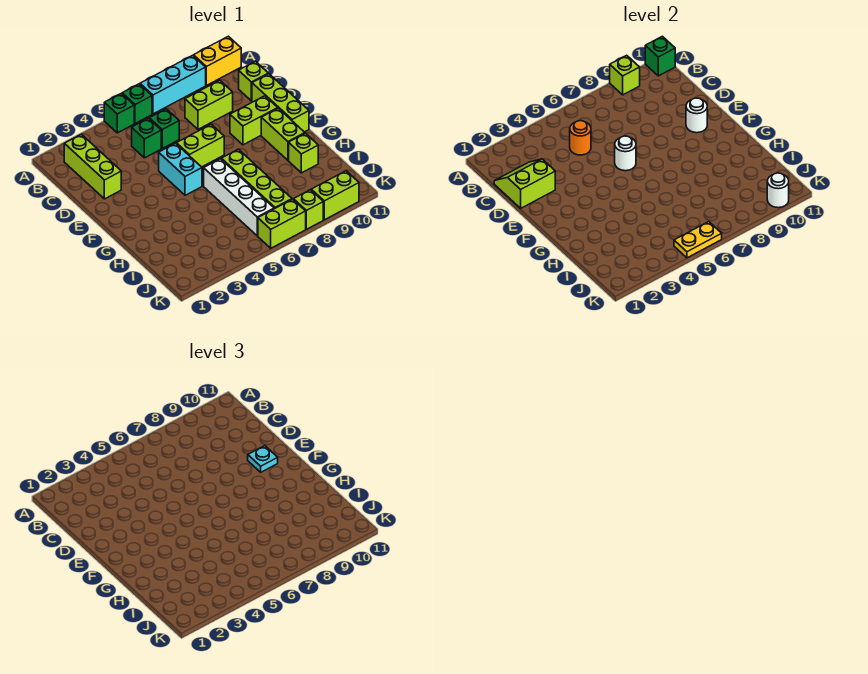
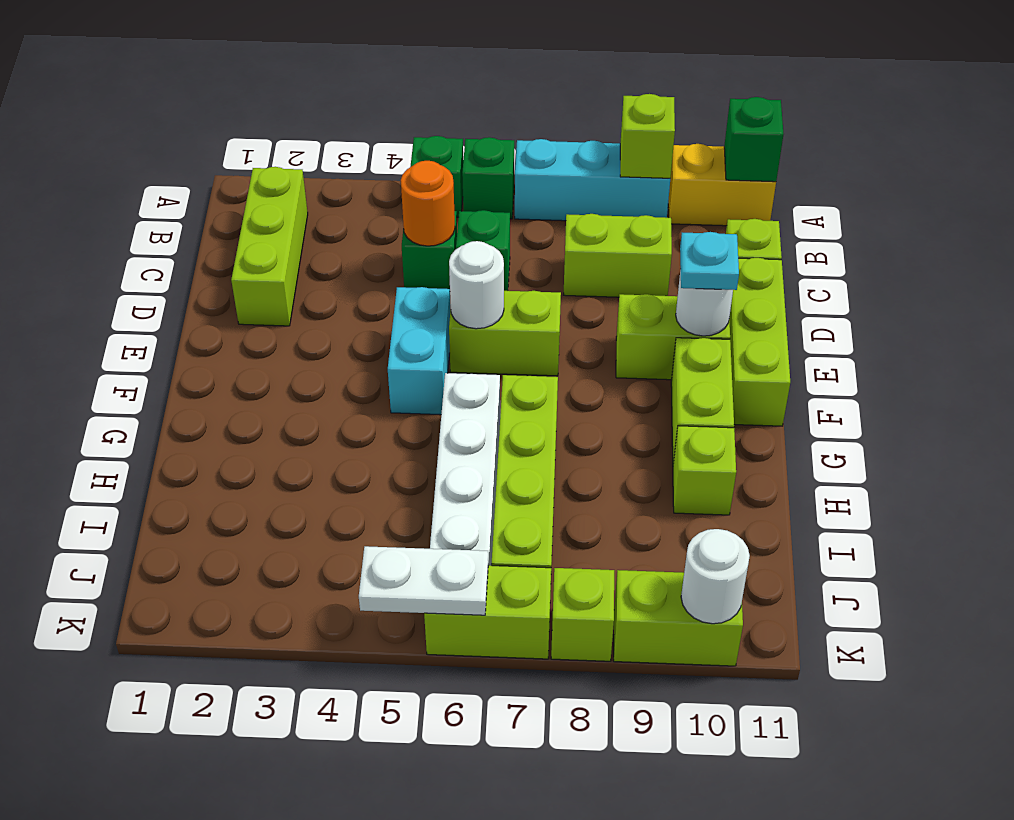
lime 2x2 slope [494,159,555,208] -> none
yellow 1x2 plate [674,222,722,258] -> white 1x2 plate [359,546,488,615]

